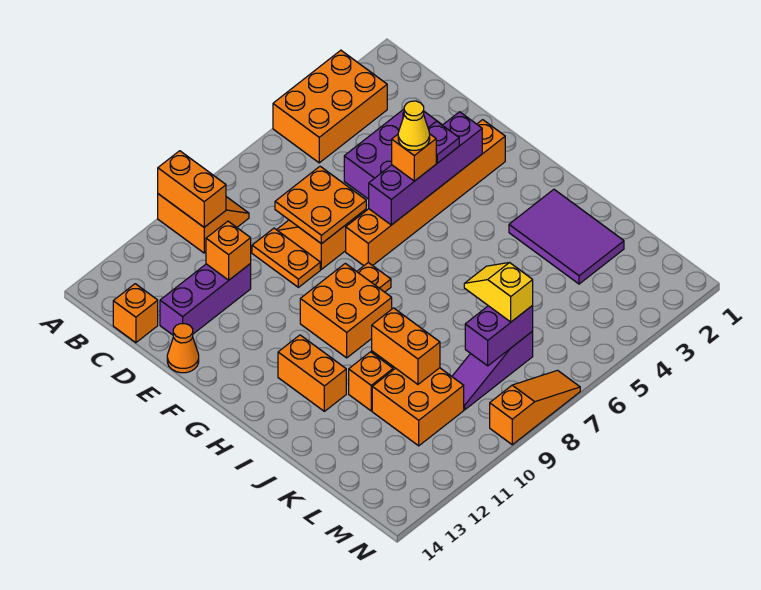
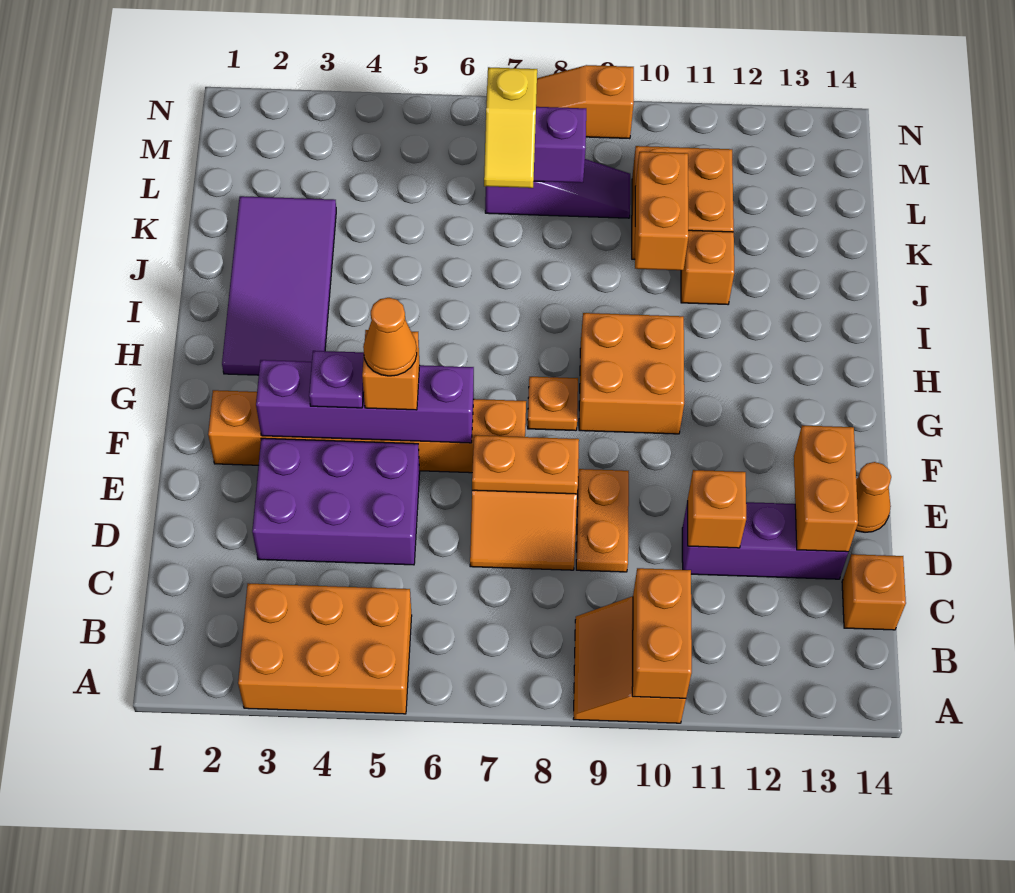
orange 2x2 plate [275,166,366,244] -> orange 1x2 plate [472,435,579,494]
yellow 1x1 cone [398,101,430,150] -> orange 1x1 cone [363,298,417,376]
orange 1x2 brick [278,335,346,411] -> orange 1x2 brick moved to [794,425,858,552]
purple 2x3 tile [509,189,624,284] -> purple 2x4 tile [222,196,336,375]

